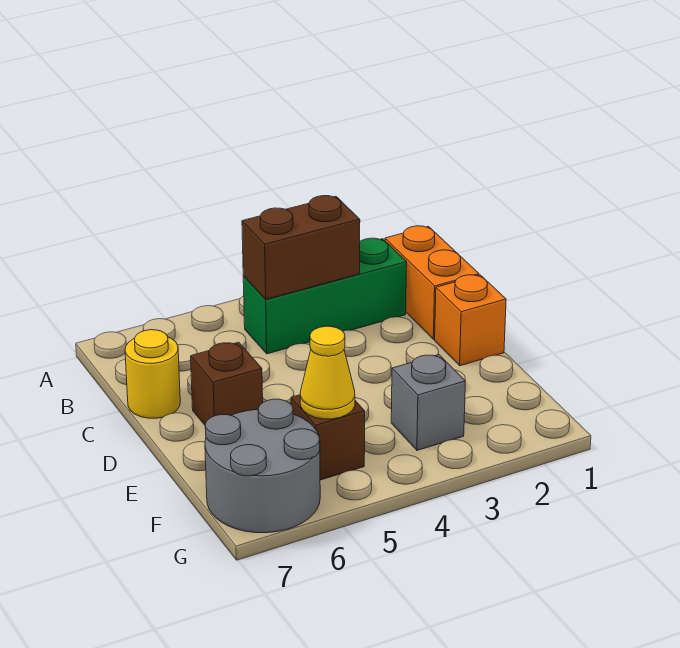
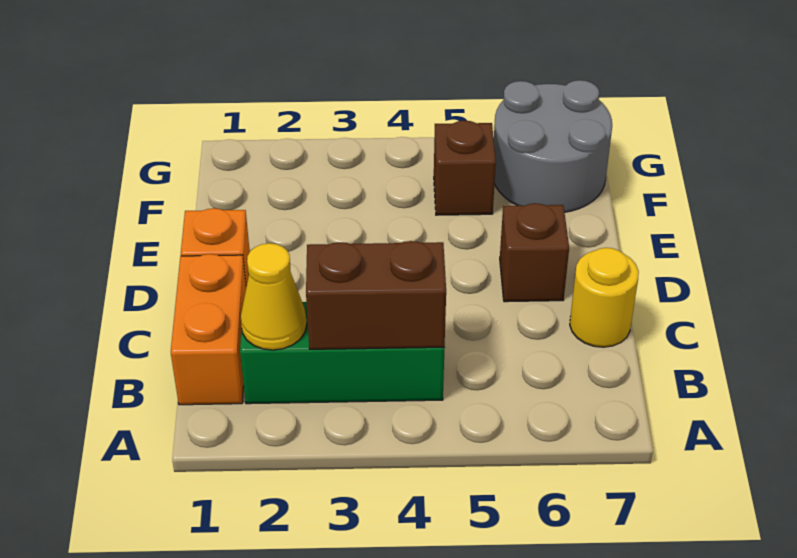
grey 1x1 brick [391,355,465,450] -> none
yellow 1x1 cone [300,326,355,419] -> yellow 1x1 cone moved to [241,243,307,350]

